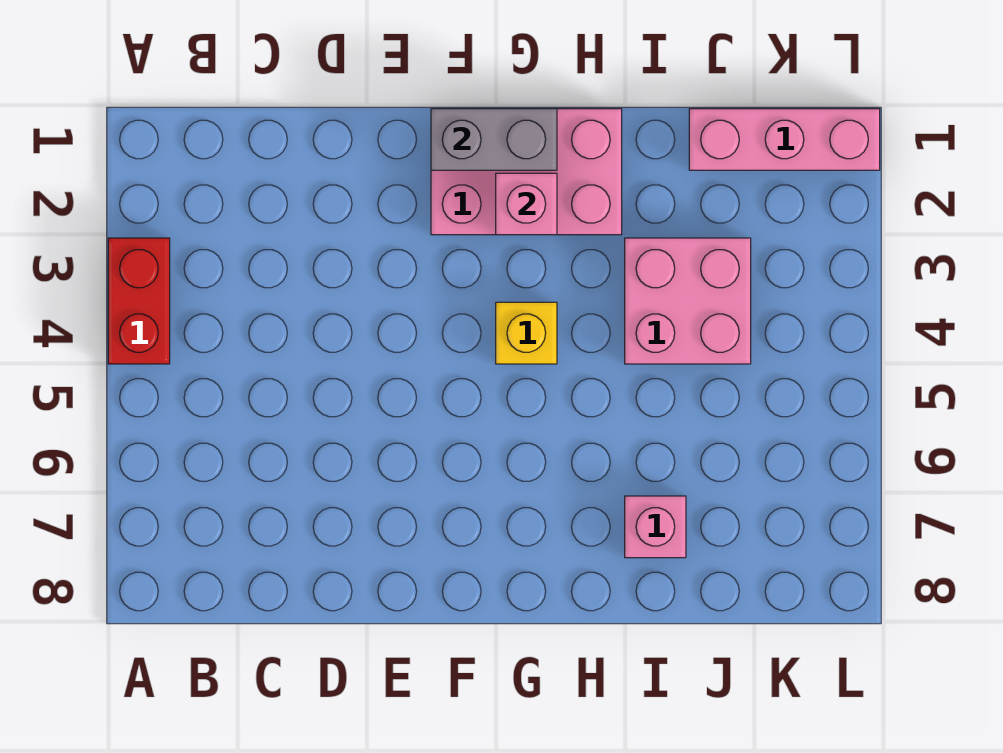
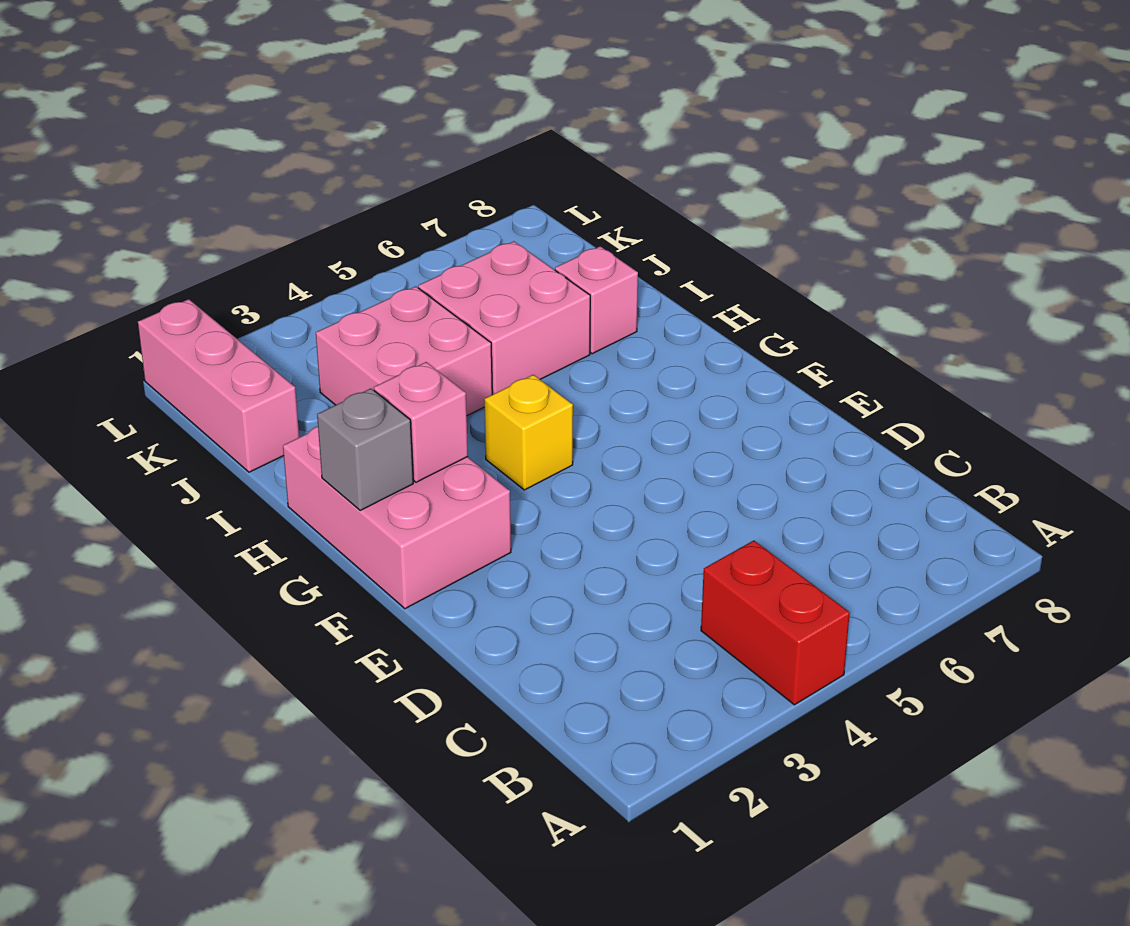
red 1x2 brick [108,238,170,364] -> red 1x2 brick turned to [701,540,850,705]
grey 1x2 brick [431,109,557,170] -> grey 1x1 brick [317,388,413,510]
none -> pink 2x2 brick [418,241,590,395]

